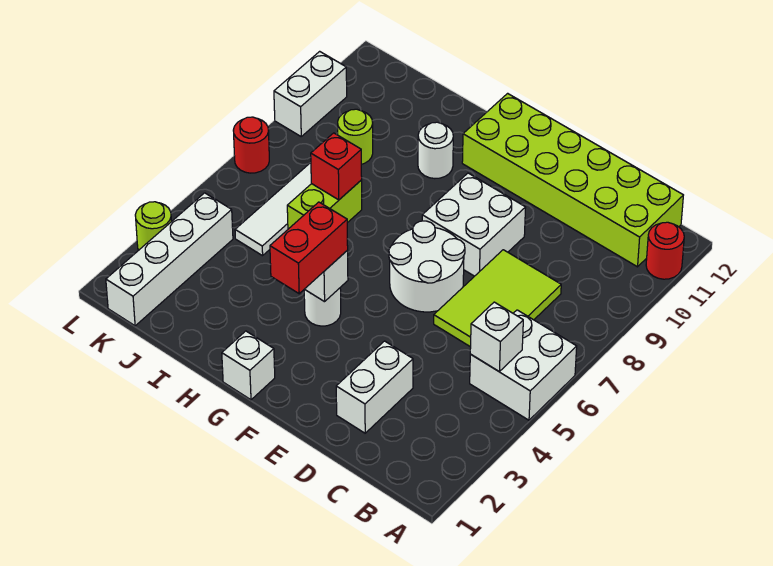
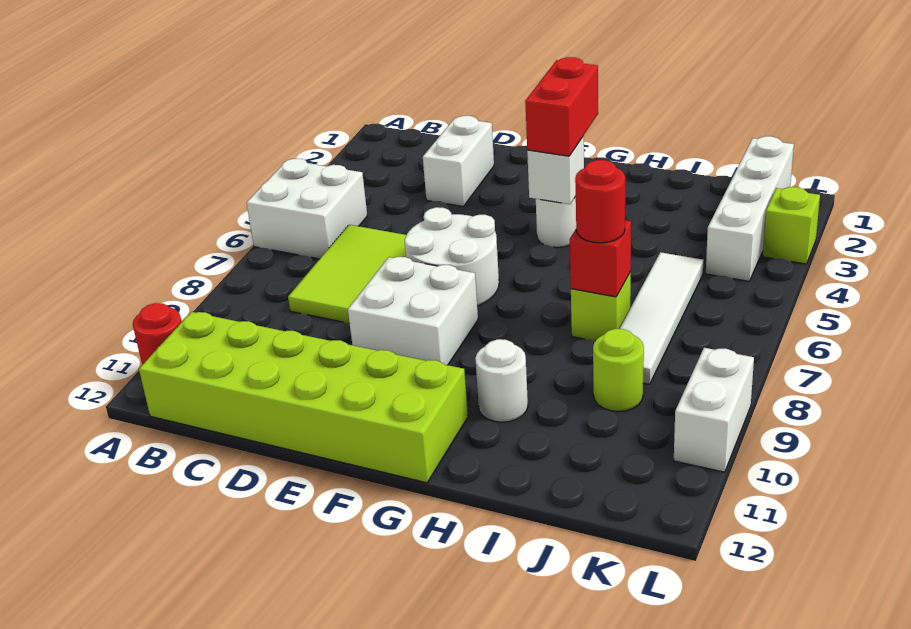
white 1x1 brick [470,302,523,371] -> none
white 1x1 brick [222,331,275,400] -> none
lime 1x2 brick [287,180,362,229] -> lime 1x1 brick [571,272,631,341]
lime 1x1 round brick [135,202,171,250] -> lime 1x1 brick [763,187,820,264]
red 1x1 round brick [233,117,269,173] -> red 1x1 round brick moved to [575,160,625,243]

